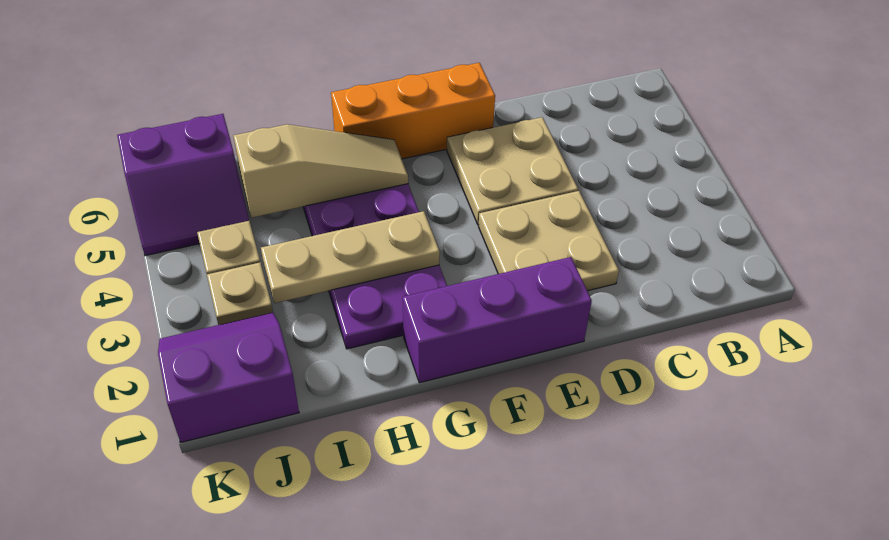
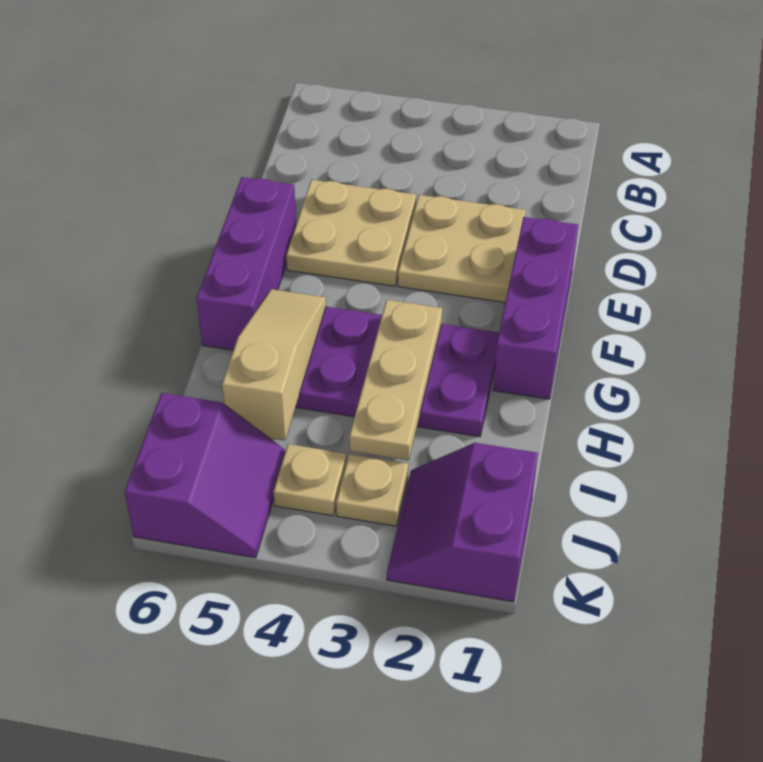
orange 1x3 brick [331,63,495,159] -> purple 1x3 brick [196,177,296,350]

